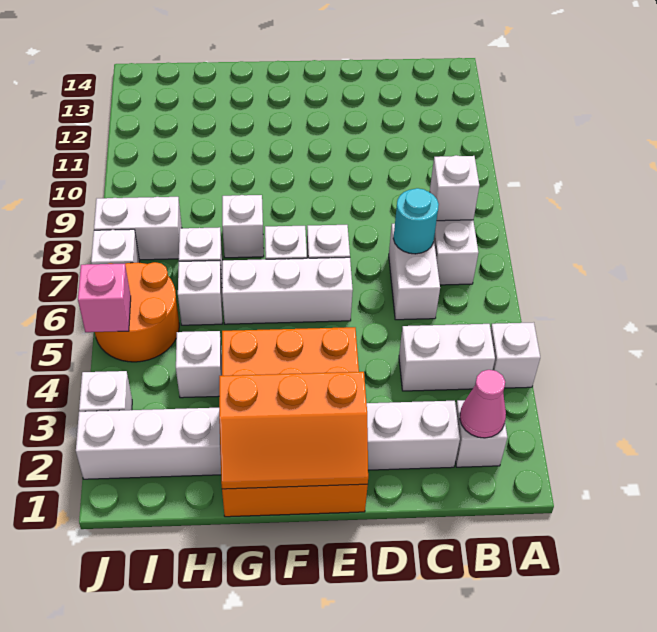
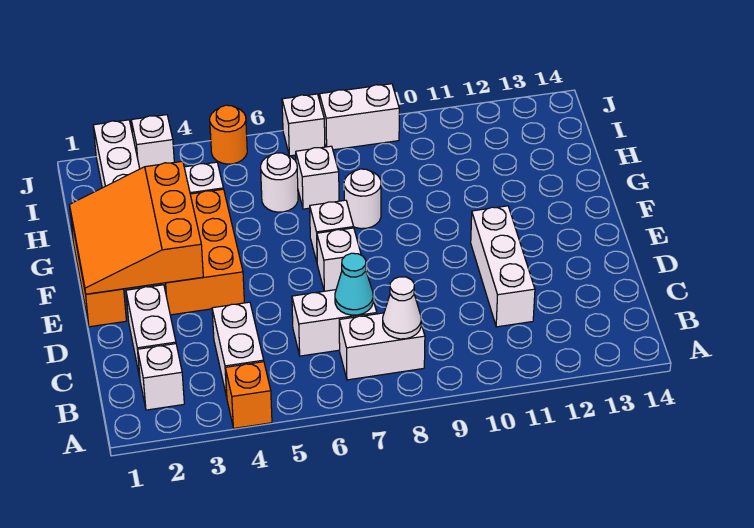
white 1x1 brick [491,322,540,388] -> orange 1x1 brick [225,362,272,428]
pink 1x1 cone [460,370,506,438] -> none
white 1x1 brick [430,155,479,221] -> white 1x1 cone [383,277,421,339]
cyan 1x1 round brick [393,188,439,254] -> cyan 1x1 cone [335,253,373,315]
orange 2x3 slope [219,372,368,489] -> orange 3x3 slope [70,161,203,294]
white 1x3 brick [222,257,353,324] -> white 1x3 brick moved to [471,206,535,327]
white 1x1 brick [222,195,264,258] -> white 1x1 round brick [344,169,381,229]
white 1x1 brick [178,261,222,325] -> white 1x1 round brick [261,153,298,212]
orange 2x2 round brick [95,262,179,362] -> orange 1x1 round brick [210,105,247,164]
white 1x2 brick [94,197,182,260] -> white 1x2 brick turned to [319,84,399,150]
pink 1x1 brick [78,264,131,332] -> none

